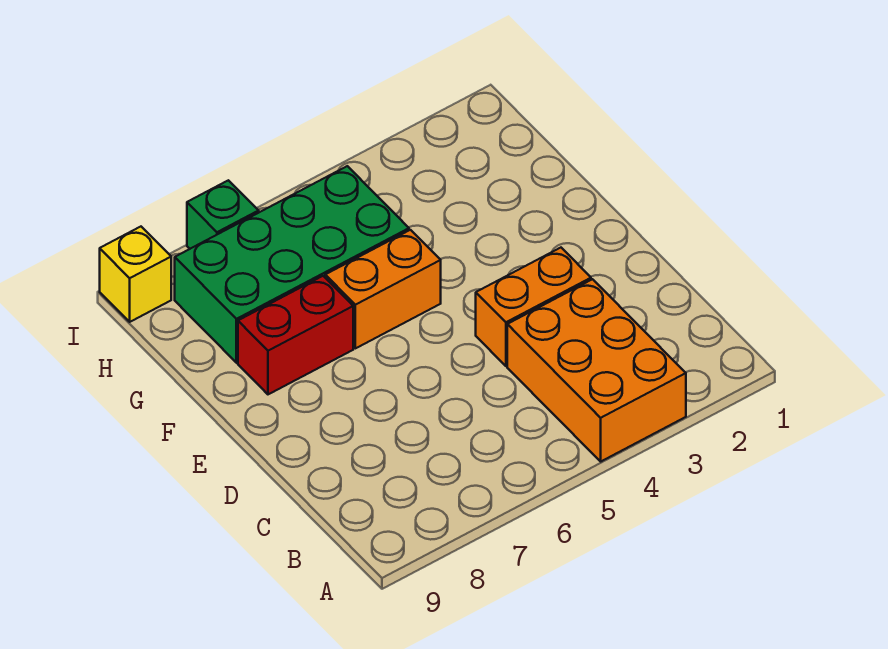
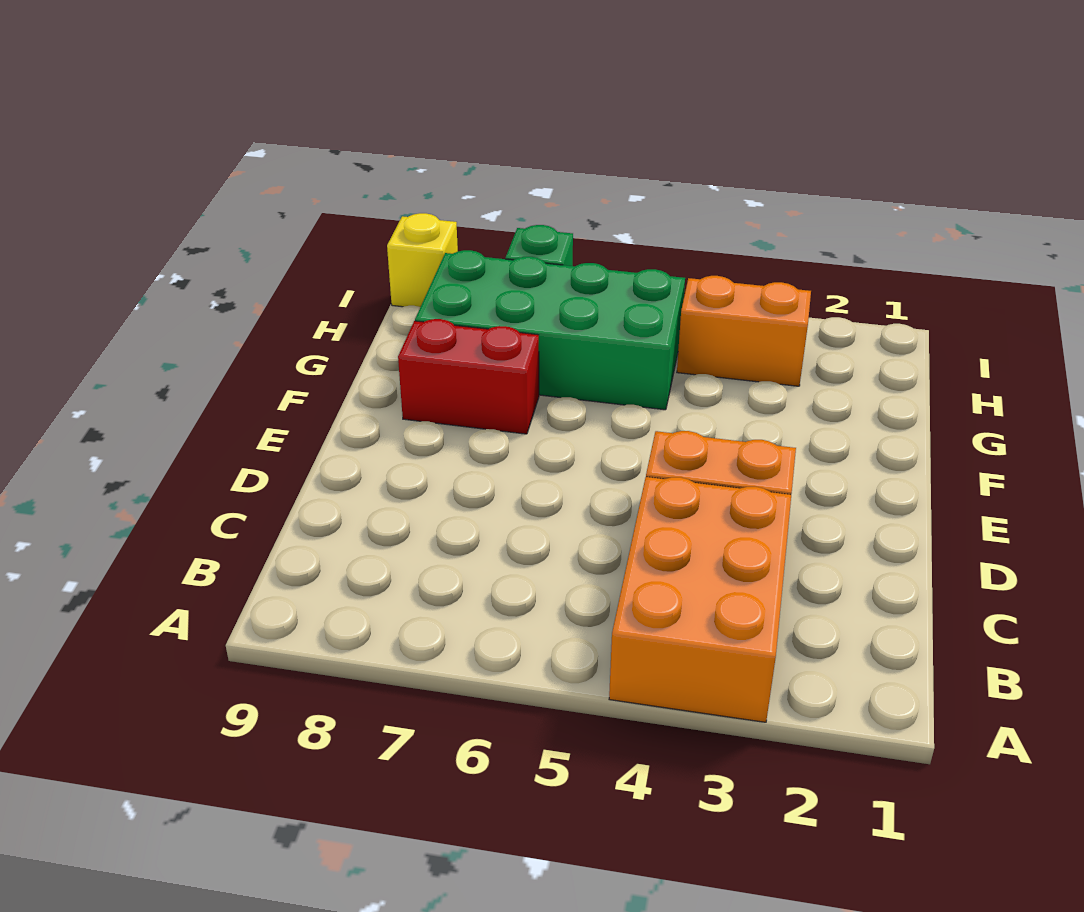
orange 1x2 brick [325,230,441,348] -> orange 1x2 brick moved to [677,276,811,386]

